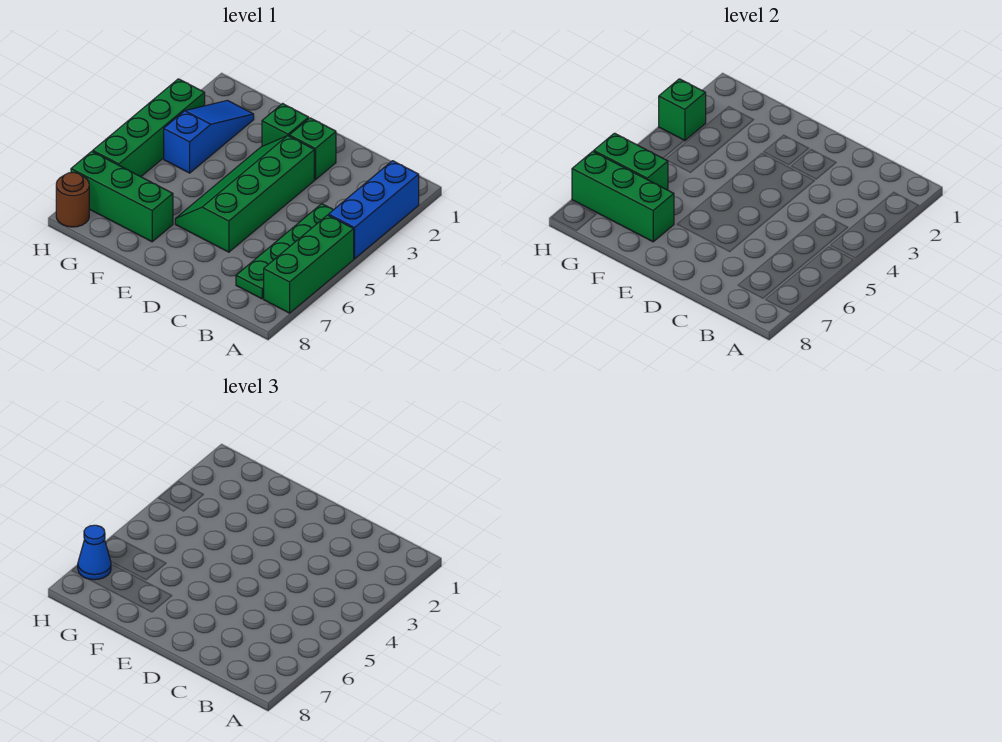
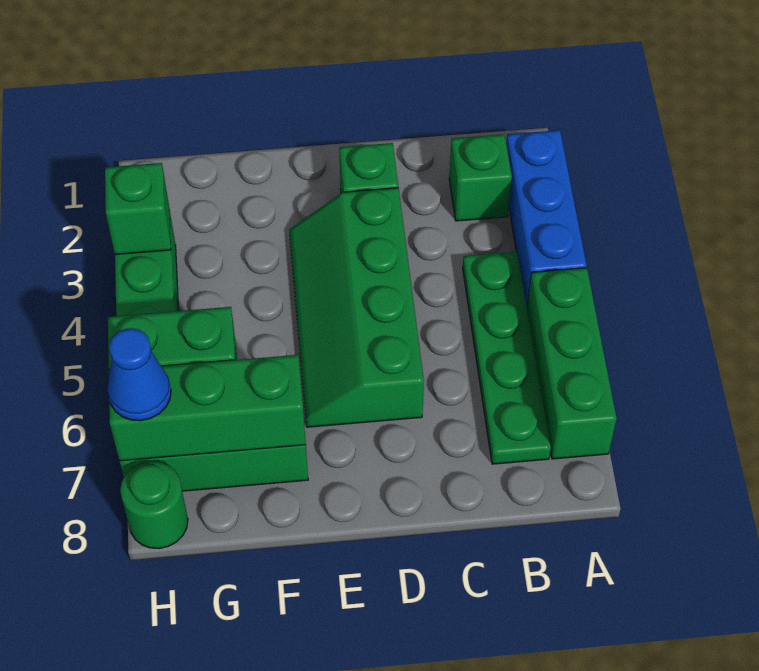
green 1x1 brick [262,104,309,146] -> green 1x1 brick moved to [449,134,512,221]
blue 1x3 slope [164,100,254,173] -> none
brown 1x1 round brick [56,172,89,227] -> green 1x1 round brick [120,461,188,549]

